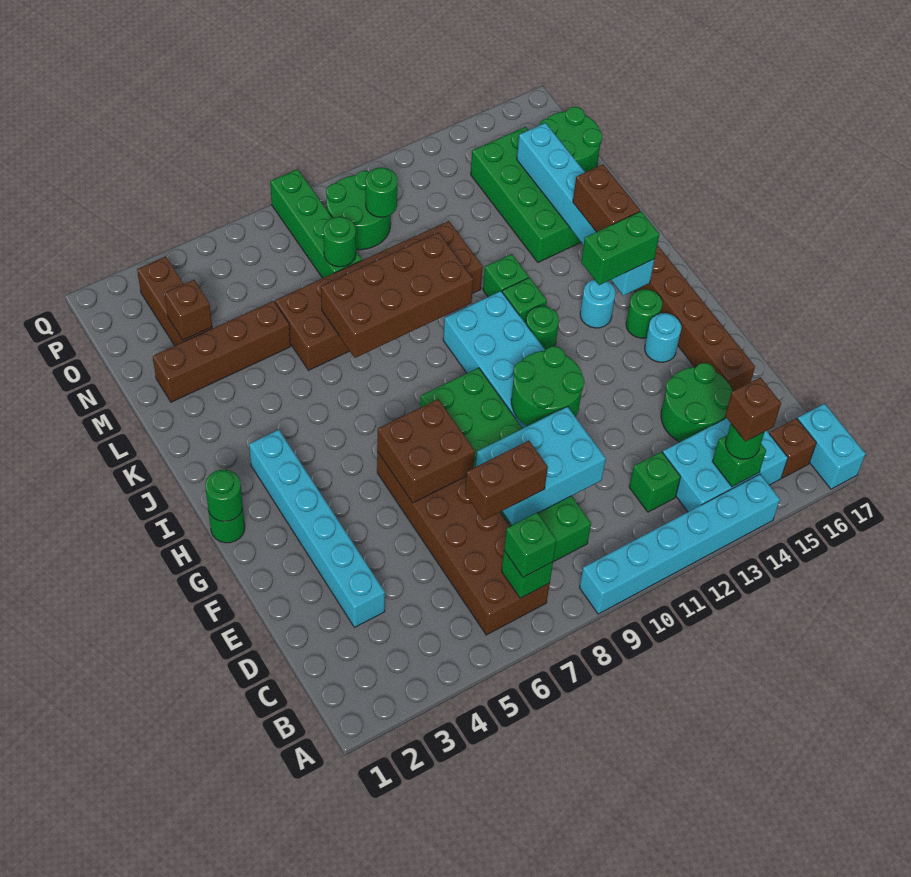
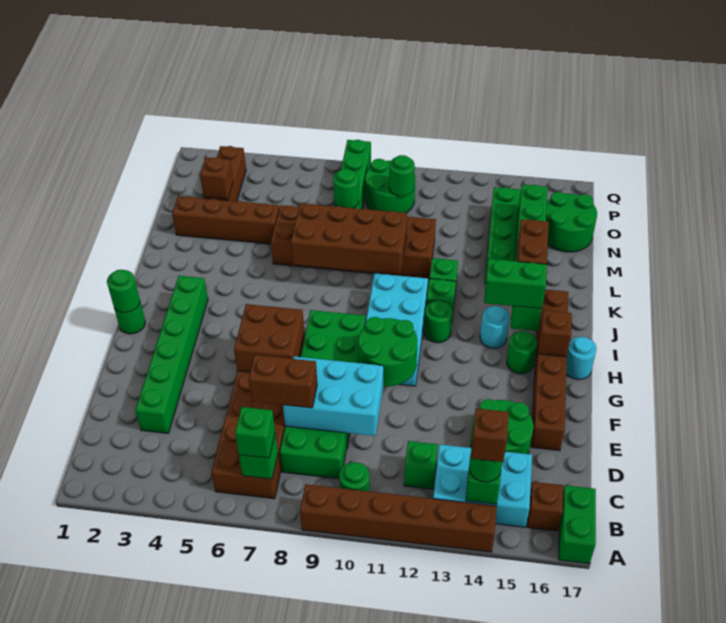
cyan 1x6 brick [579,474,780,614] -> brown 1x6 brick [300,484,497,552]
cyan 1x2 brick [798,404,866,489] -> green 1x2 brick [559,485,596,564]
none -> green 1x1 round brick [339,462,370,491]
cyan 1x6 brick [249,430,385,627] -> green 1x6 brick [135,276,208,433]
cyan 1x1 round brick [645,313,682,362] -> cyan 1x1 round brick moved to [566,337,596,380]
none -> brown 1x1 brick [538,310,572,357]
cyan 1x6 brick [517,123,655,296] -> green 1x6 brick [510,185,547,331]

